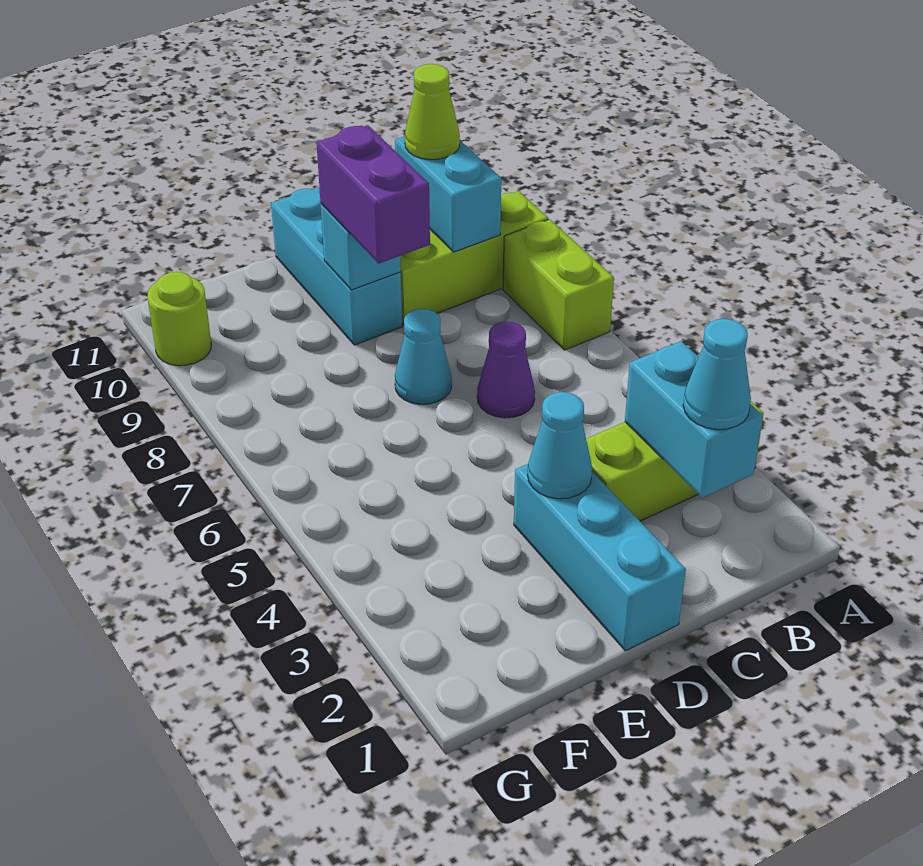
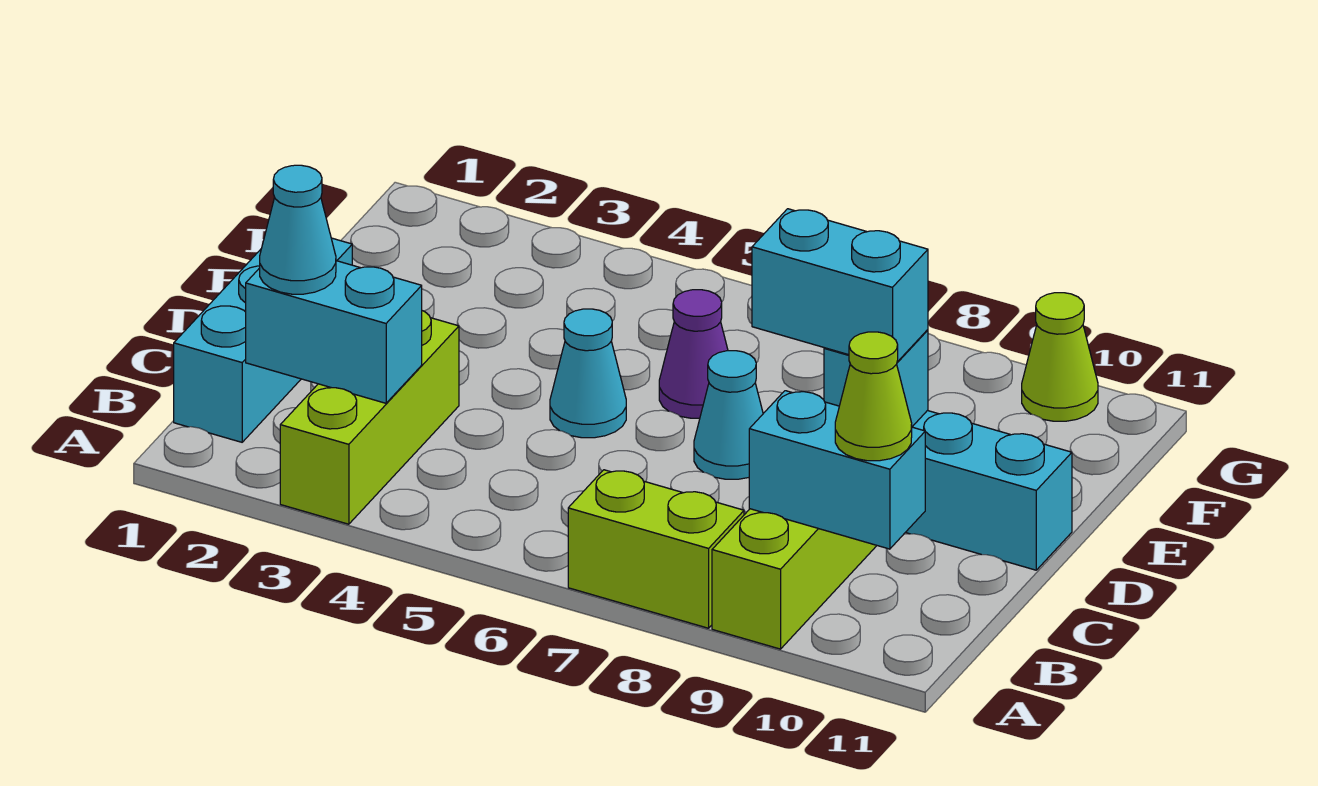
purple 1x1 cone [477,322,535,418] -> purple 1x1 cone moved to [659,290,728,418]
cyan 1x3 brick [514,464,686,651] -> cyan 1x3 brick turned to [174,238,352,442]
cyan 1x1 cone [528,392,592,499] -> cyan 1x1 cone moved to [550,309,626,438]
purple 1x2 brick [316,125,430,263] -> cyan 1x2 brick [752,209,928,362]
lime 1x1 round brick [147,272,211,366] -> lime 1x1 cone [1022,293,1098,421]

